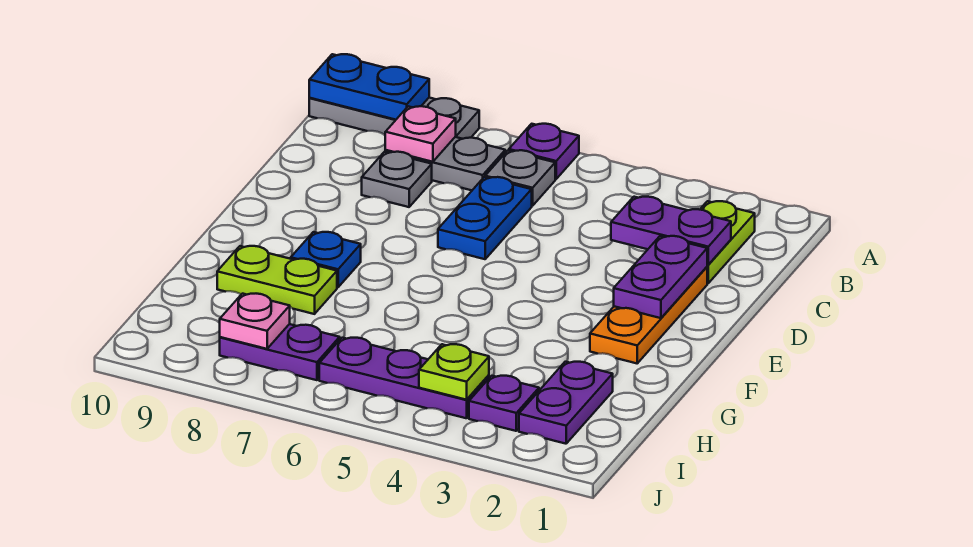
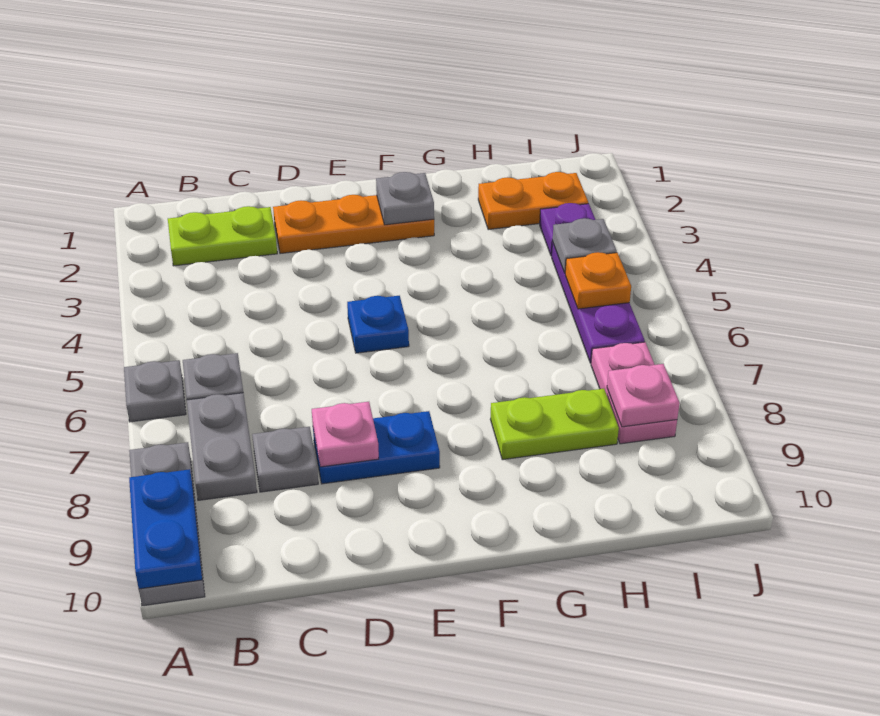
purple 1x1 plate [509,124,579,179] -> grey 1x1 plate [124,360,186,422]
pink 1x1 plate [385,106,456,162] -> pink 1x1 plate moved to [312,402,379,467]
purple 1x2 plate [611,197,731,265] -> none
blue 1x2 plate [438,177,532,259] -> blue 1x2 plate moved to [313,411,440,484]
purple 1x2 plate [614,236,707,318] -> none
none -> grey 1x1 plate [376,172,434,225]
blue 1x1 plate [291,232,361,287] -> blue 1x1 plate moved to [347,296,409,353]
lime 1x2 plate [217,246,337,314] -> lime 1x2 plate turned to [490,389,619,460]
purple 1x2 plate [519,362,613,444] -> orange 1x2 plate [478,172,588,230]
lime 1x1 plate [419,344,489,400] -> grey 1x1 plate [553,218,617,273]
none -> orange 1x1 plate [565,252,631,309]
purple 1x2 plate [220,324,340,380] -> pink 1x2 plate [591,342,677,444]

